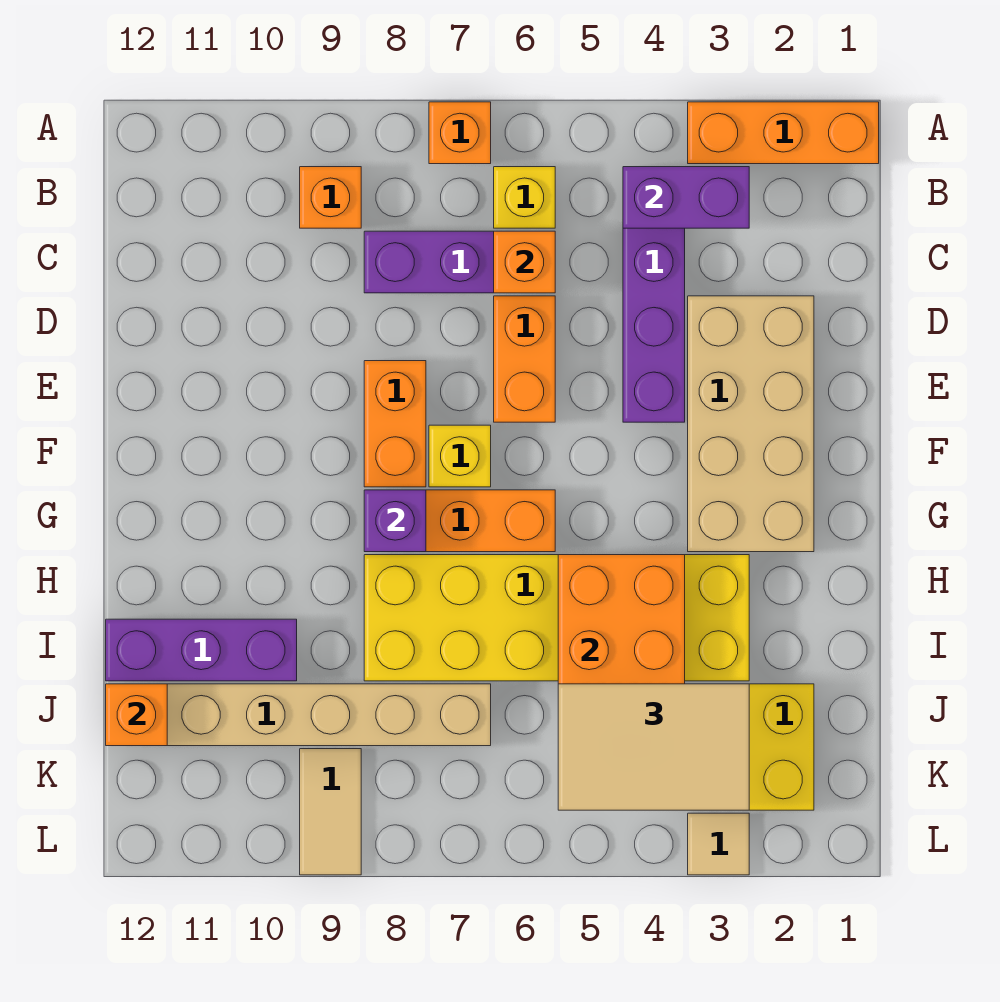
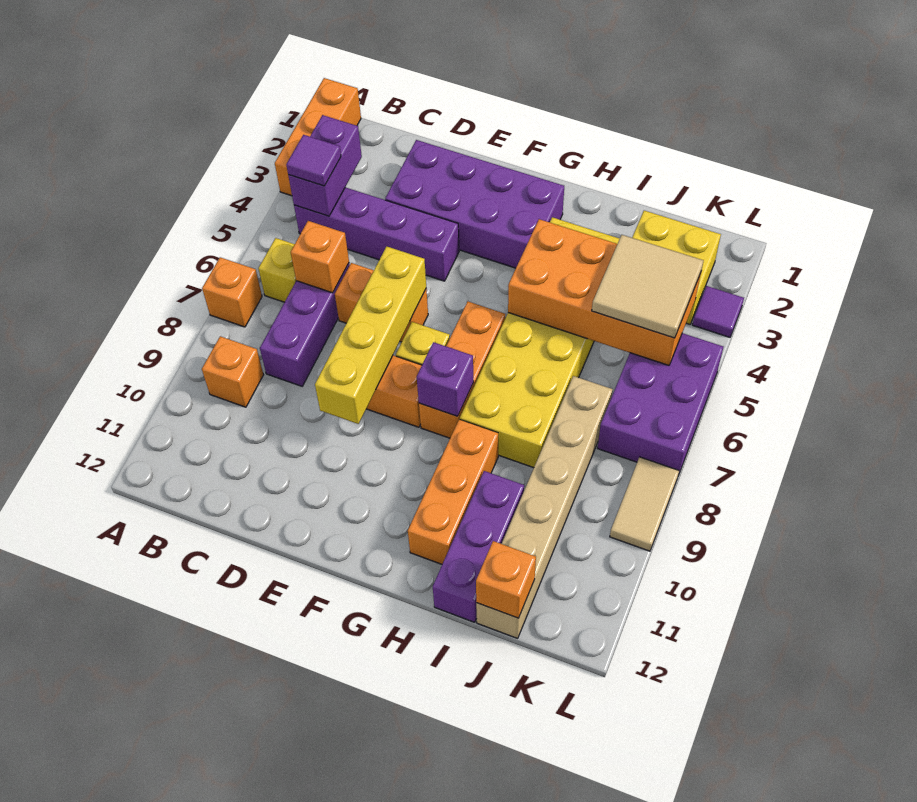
none -> purple 1x1 tile [286,135,341,186]
tan 2x4 brick [688,296,814,552] -> purple 2x4 brick [385,140,564,268]
none -> yellow 1x4 brick [315,247,426,424]
none -> orange 1x3 brick [408,419,498,564]
tan 2x3 tile [558,684,749,810] -> tan 2x2 tile [592,235,703,338]
none -> purple 2x3 brick [598,333,723,473]
tan 1x2 tile [300,749,361,875] -> tan 1x2 tile turned to [610,457,679,551]
tan 1x1 tile [688,813,749,875] -> purple 1x1 tile [693,286,744,337]

